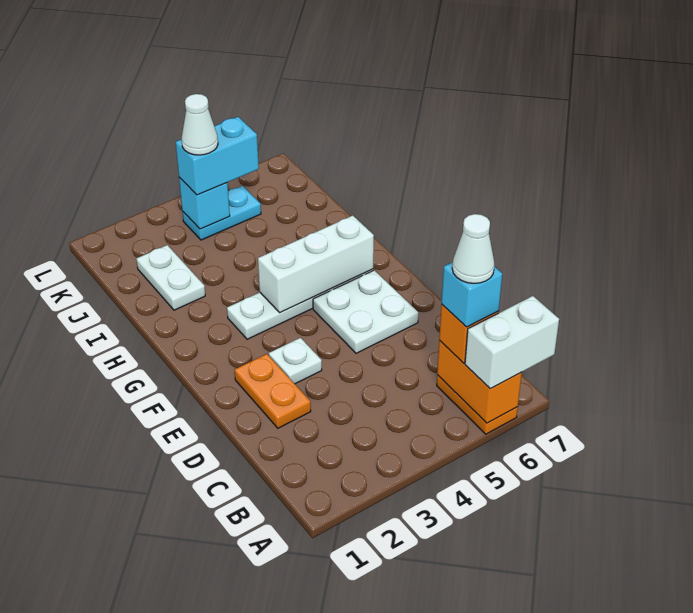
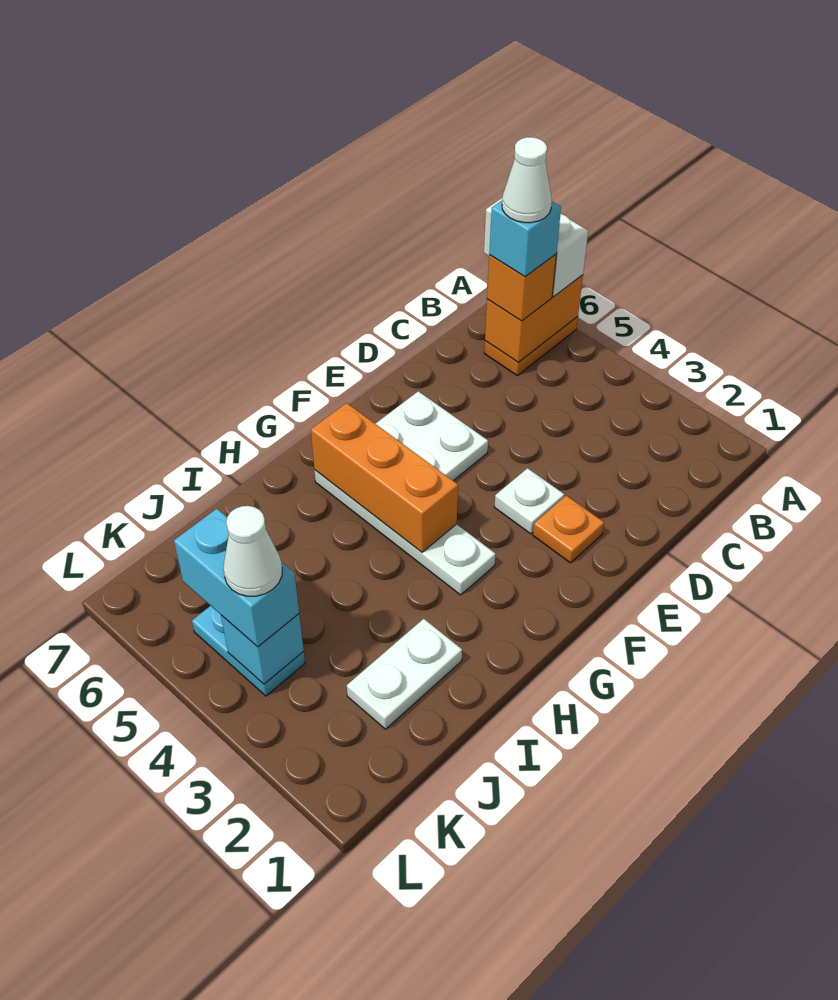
orange 1x2 plate [235,354,311,428] -> orange 1x1 plate [533,496,604,563]
white 1x3 brick [258,215,374,313] -> orange 1x3 brick [311,403,458,552]

